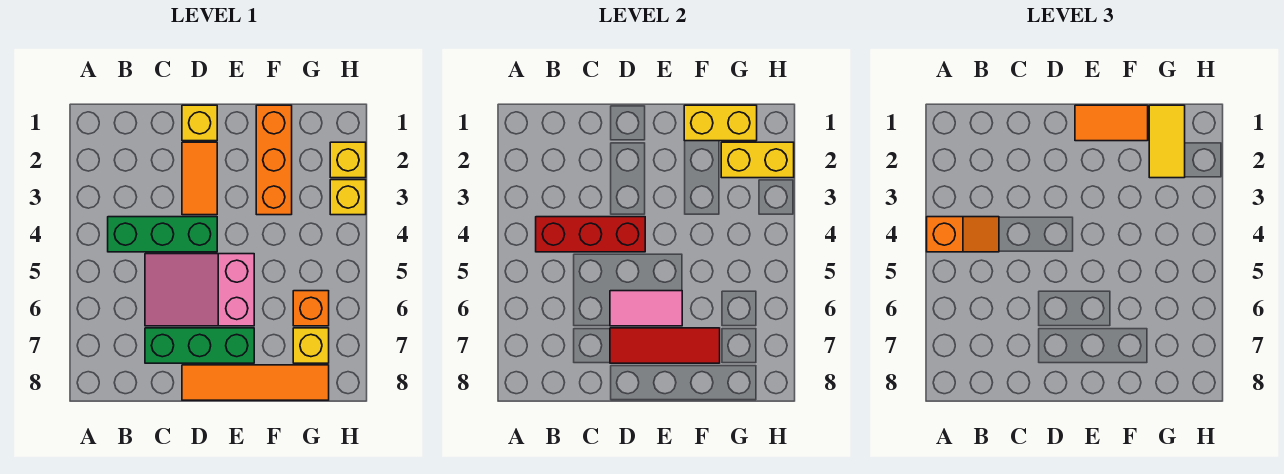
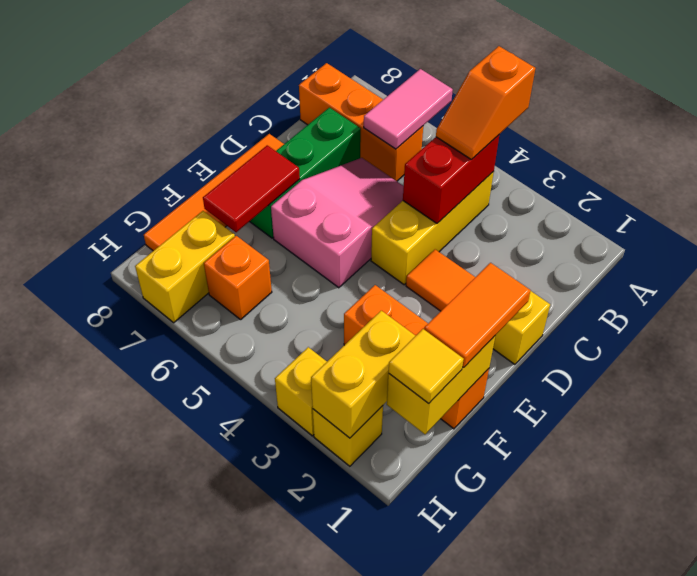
green 1x3 brick [108,217,217,252] -> yellow 1x3 brick [371,172,494,285]
red 1x3 brick [536,217,645,252] -> red 1x2 brick [403,135,499,223]
none -> orange 1x3 brick [299,63,423,181]
pink 1x2 tile [610,291,682,326] -> pink 1x2 tile moved to [364,69,453,149]
red 1x3 tile [610,328,720,363] -> red 1x2 tile [203,145,300,232]
yellow 1x2 tile [1149,105,1185,178] -> yellow 1x1 tile [389,329,464,403]
yellow 1x1 brick [293,328,329,363] -> yellow 1x2 brick [135,211,235,323]

